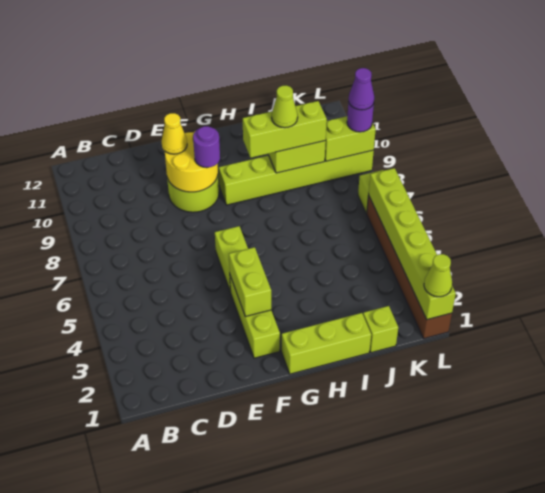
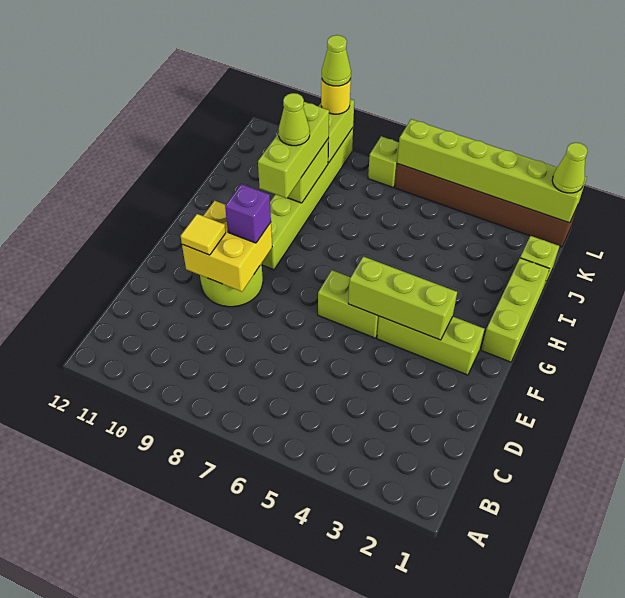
yellow 2x2 round brick [165,131,218,192] -> yellow 2x2 brick [182,201,272,292]
yellow 1x1 cone [162,113,187,154] -> yellow 1x1 tile [181,214,226,255]
lime 1x2 brick [229,247,271,317] -> lime 1x3 brick [348,257,457,340]
purple 1x1 round brick [193,126,220,168] -> purple 1x1 brick [225,184,271,243]
purple 1x1 round brick [347,101,374,132] -> yellow 1x1 round brick [321,79,351,114]
purple 1x1 cone [349,68,374,110] -> lime 1x1 cone [322,35,351,86]

